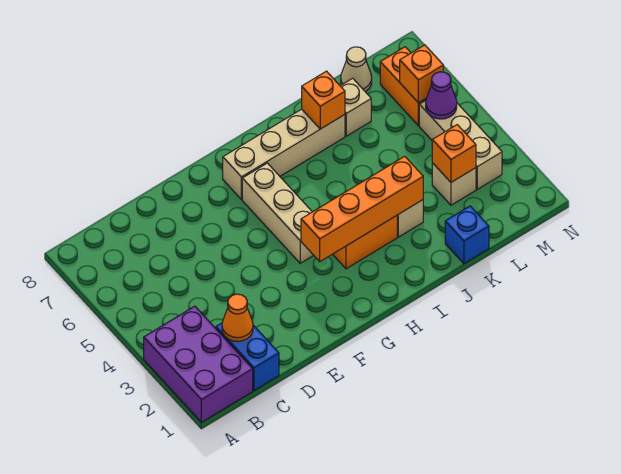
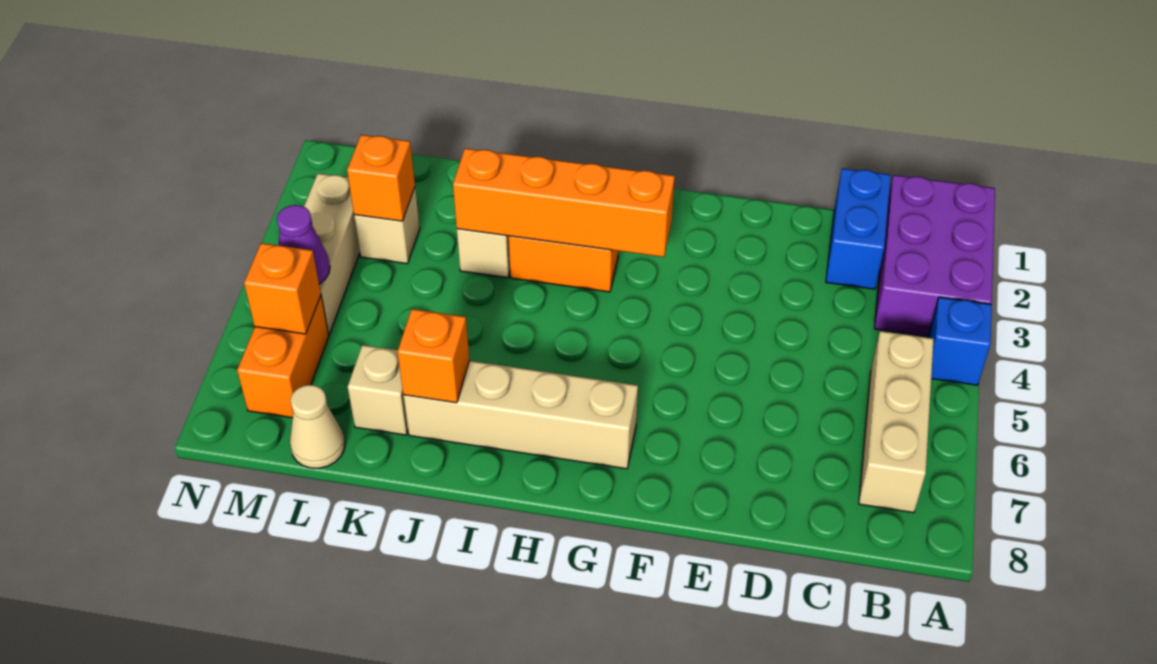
orange 1x1 cone [222,294,253,341] -> none
tan 1x3 brick [242,163,314,263] -> tan 1x3 brick moved to [859,331,934,513]
blue 1x1 brick [445,206,489,264] -> blue 1x1 brick moved to [928,297,992,385]

